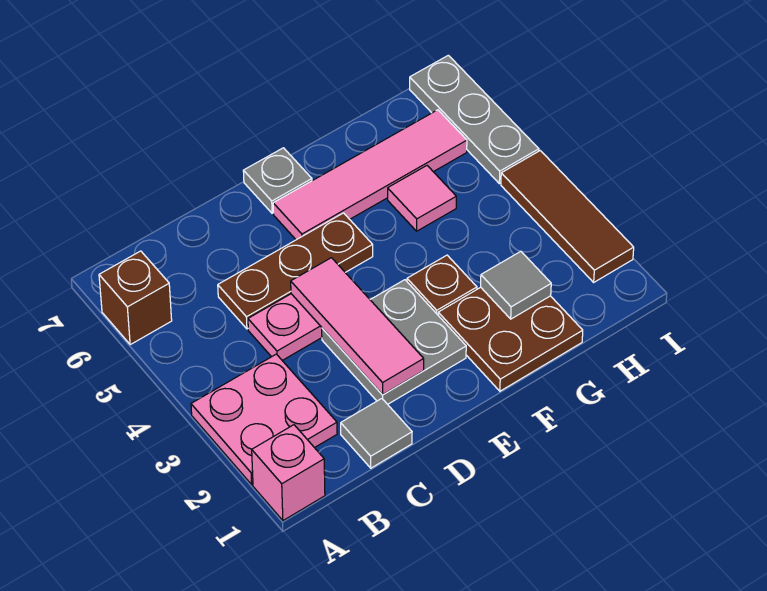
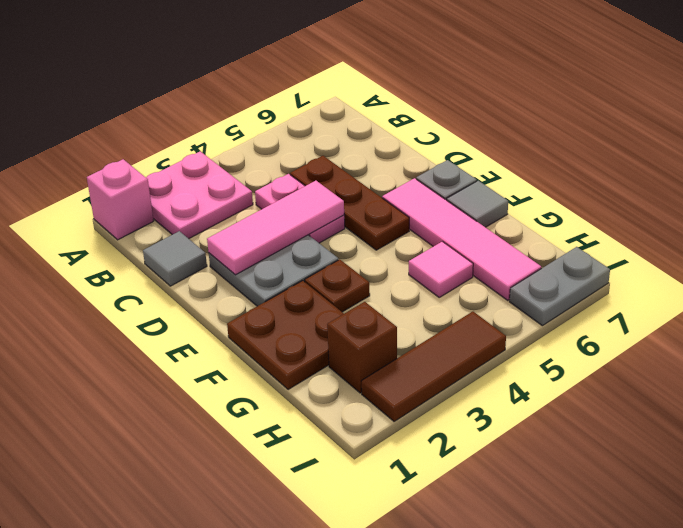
brown 1x1 brick [99,251,172,345] -> brown 1x1 brick moved to [327,302,397,393]
grey 1x1 tile [481,251,551,319] -> grey 1x1 tile moved to [447,181,508,227]
grey 1x3 plate [410,55,539,184] -> grey 1x2 plate [509,247,610,326]

